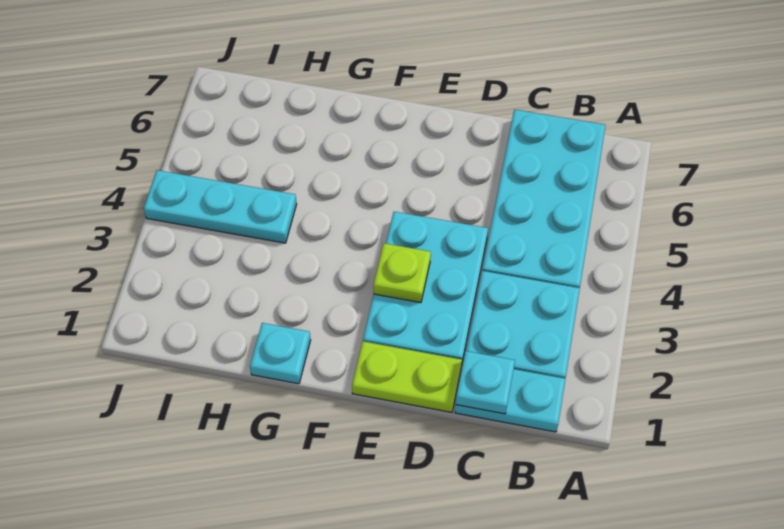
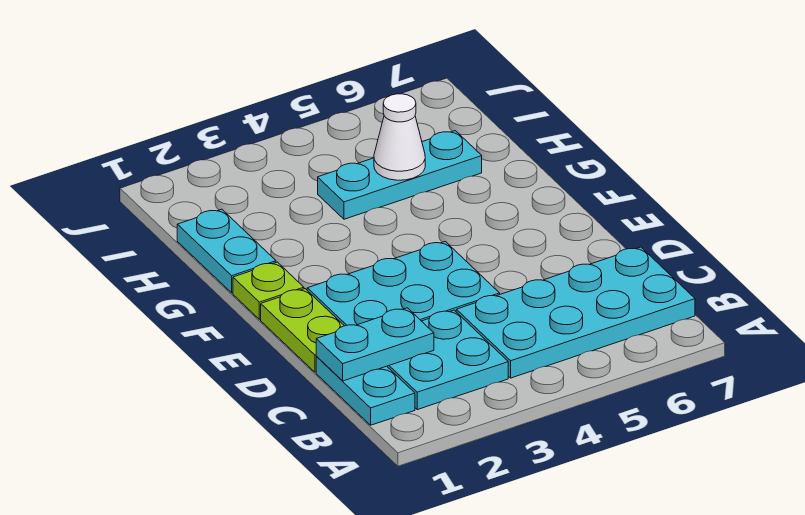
cyan 1x1 plate [456,351,515,414] -> cyan 1x2 plate [316,308,434,381]
lime 1x1 plate [373,243,431,303] -> lime 1x1 plate moved to [233,262,304,319]
cyan 1x1 plate [250,323,311,384] -> cyan 1x2 plate [177,209,276,293]
cyan 1x3 plate [144,170,297,243] -> cyan 1x3 plate turned to [318,131,482,219]
none -> white 1x1 cone [374,94,425,180]

